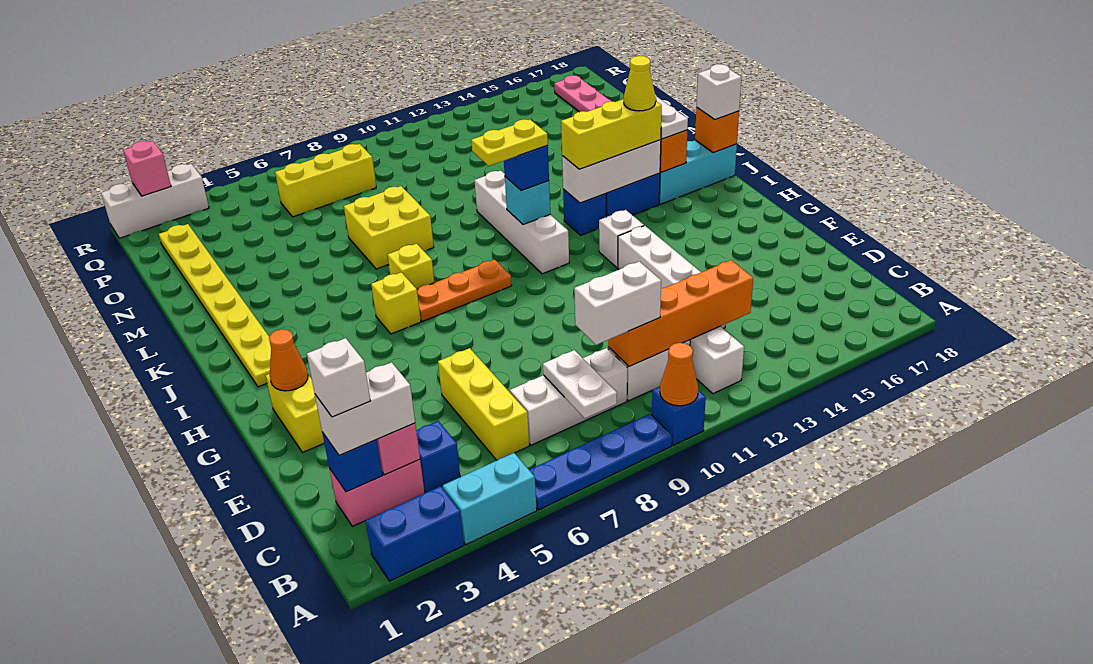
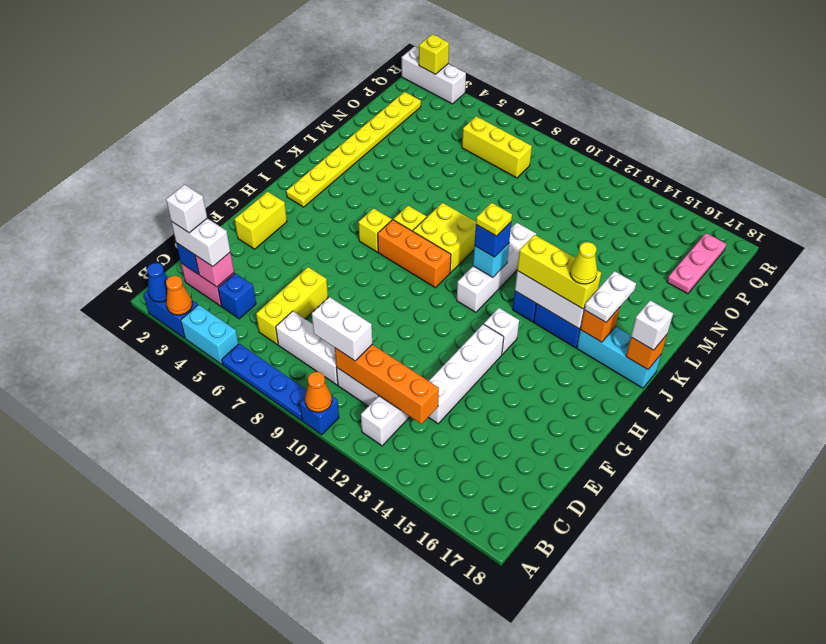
none -> blue 1x1 cone [147,263,168,302]
white 1x2 plate [543,350,617,418] -> none
orange 1x1 cone [269,329,308,391] -> orange 1x1 cone moved to [166,276,192,315]
orange 1x3 plate [417,260,512,321] -> orange 1x3 brick [378,220,451,288]
yellow 1x2 plate [471,119,548,166] -> yellow 1x1 plate [476,203,512,236]
yellow 2x2 brick [344,186,434,269] -> yellow 2x2 brick moved to [413,203,476,273]
pink 1x1 brick [123,141,171,196] -> yellow 1x1 brick [419,34,449,74]

